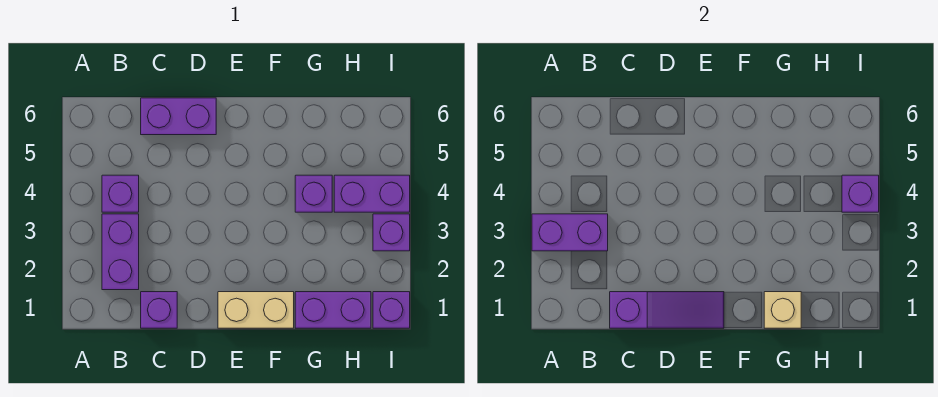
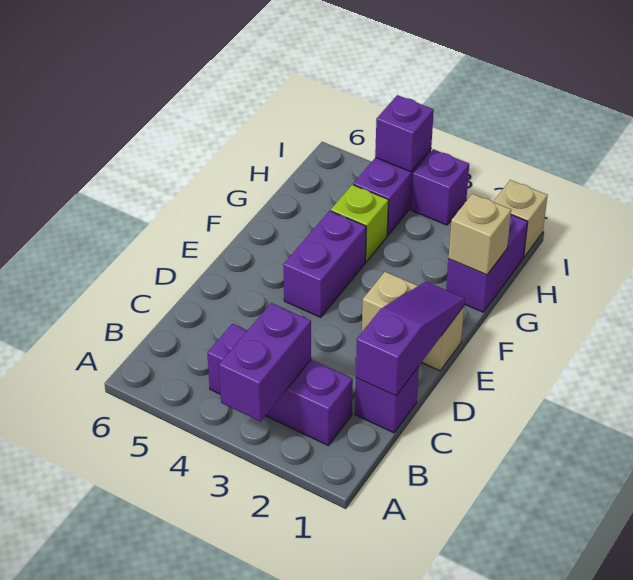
purple 1x2 brick [141,98,216,135] -> purple 1x2 brick moved to [284,211,366,317]
tan 1x2 brick [218,292,294,328] -> tan 1x2 brick turned to [362,272,464,371]
purple 1x1 brick [295,175,332,212] -> lime 1x1 brick [331,185,389,262]
purple 1x1 brick [373,292,410,328] -> tan 1x1 brick [493,180,548,257]

